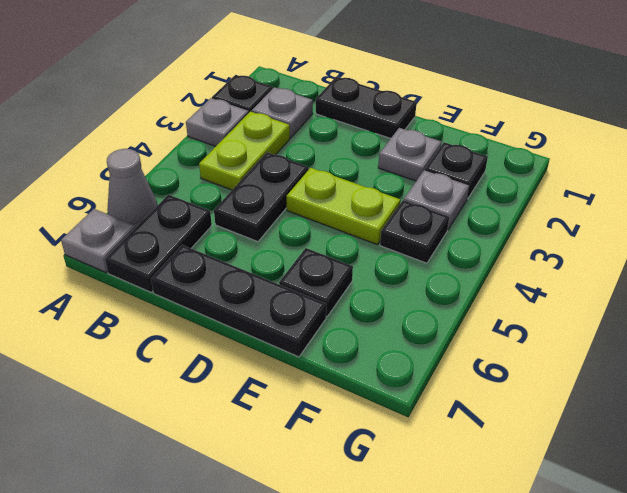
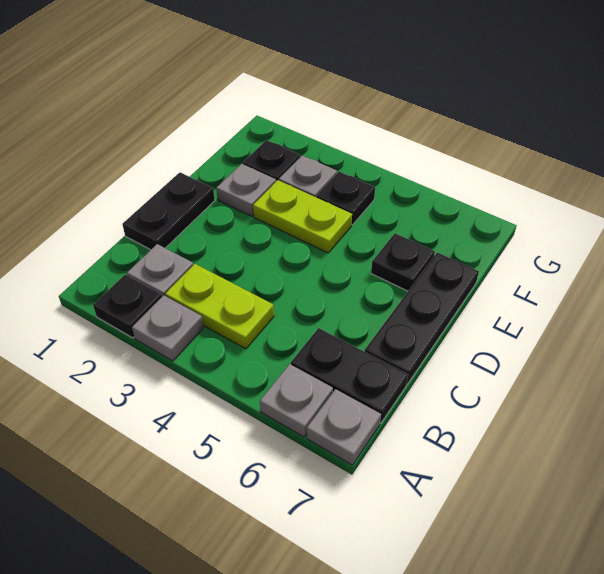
grey 1x1 cone [107,149,158,228] -> grey 1x1 plate [260,364,333,437]
black 1x2 plate [214,152,308,242] -> none
lime 1x2 plate [287,168,400,245] -> lime 1x2 plate turned to [253,180,352,253]

